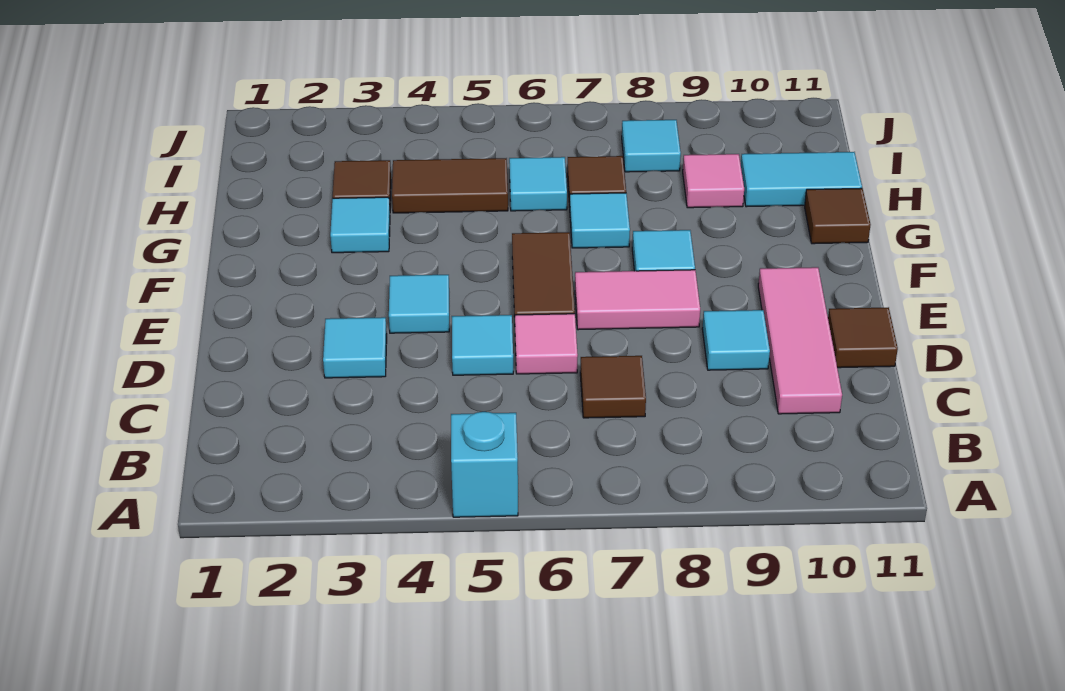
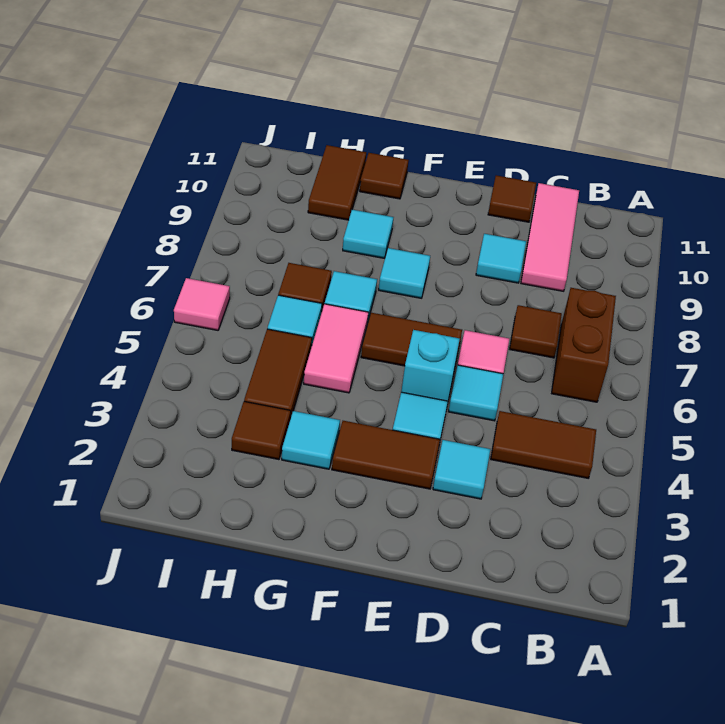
cyan 1x1 brick [451,412,518,517] -> cyan 1x1 brick moved to [401,330,460,401]
none -> brown 1x2 tile [491,411,596,478]
none -> brown 1x2 brick [552,288,616,402]
pink 1x3 tile [758,267,842,414] -> pink 1x3 tile turned to [521,183,579,291]
none -> brown 1x2 tile [332,421,440,489]
pink 1x2 tile [575,270,700,330] -> pink 1x2 tile moved to [304,304,369,393]
pink 1x1 tile [683,154,744,208] -> pink 1x1 tile moved to [174,278,230,330]
cyan 1x2 tile [741,152,862,207] -> brown 1x2 tile [308,145,366,220]
cyan 1x1 tile [622,120,681,172] -> cyan 1x1 tile moved to [343,210,394,258]

